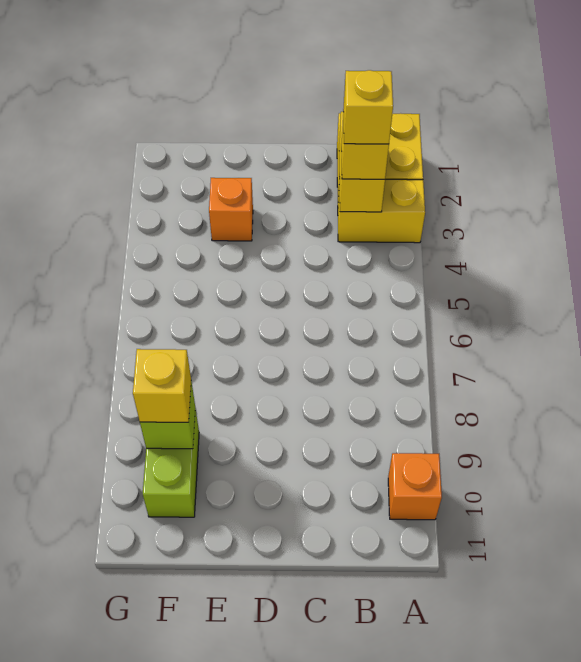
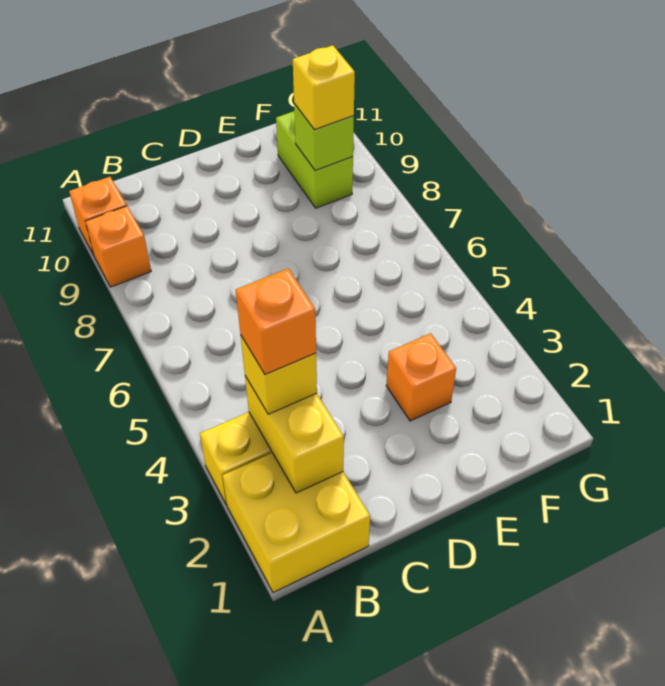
none -> orange 1x1 brick [85,206,151,287]
yellow 1x1 brick [343,70,393,144] -> orange 1x1 brick [236,269,316,375]

